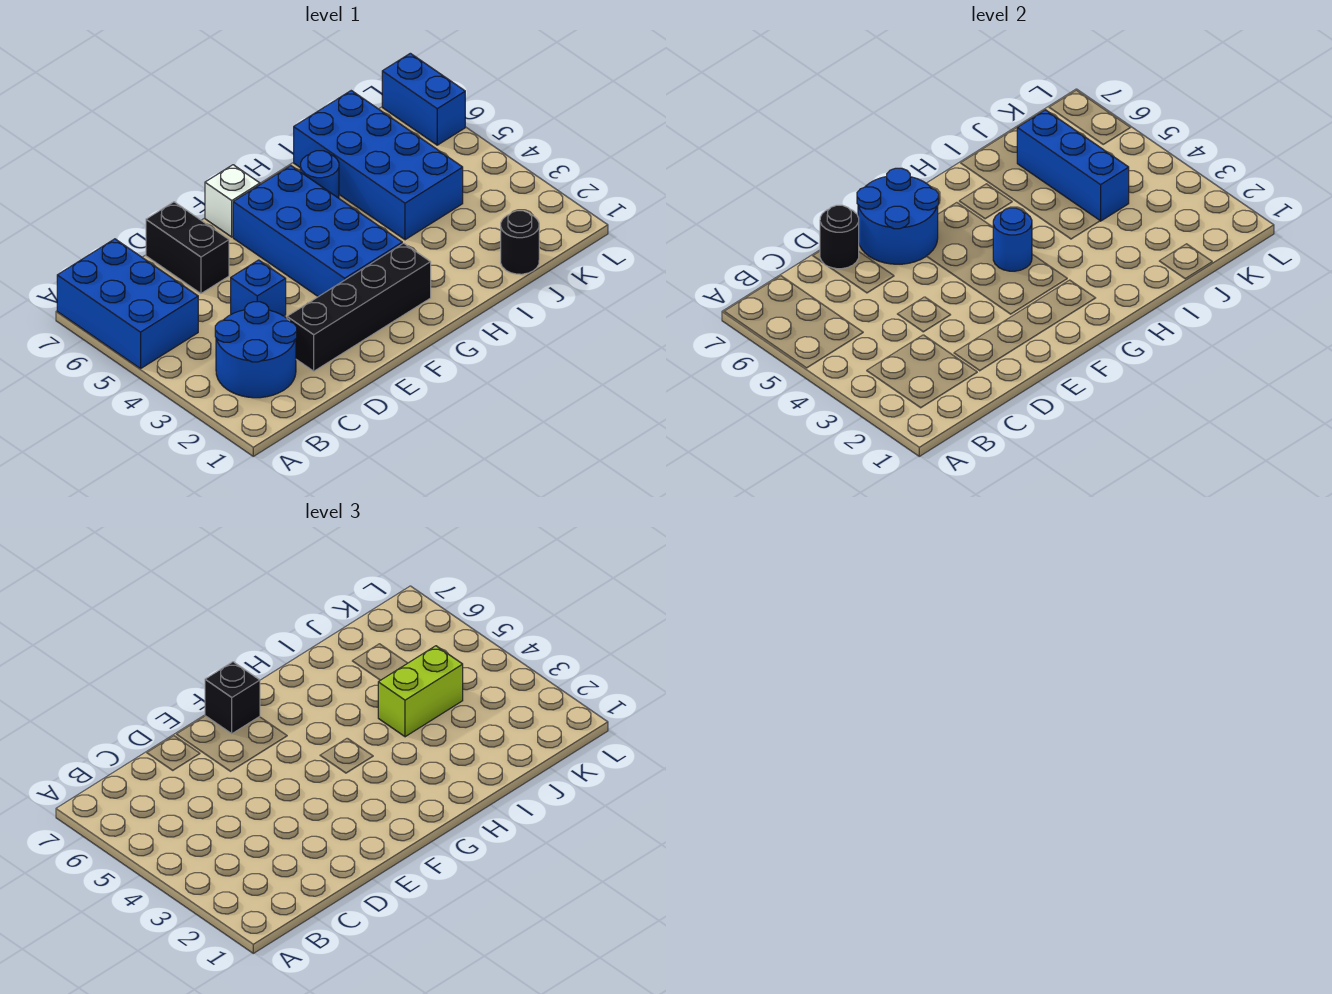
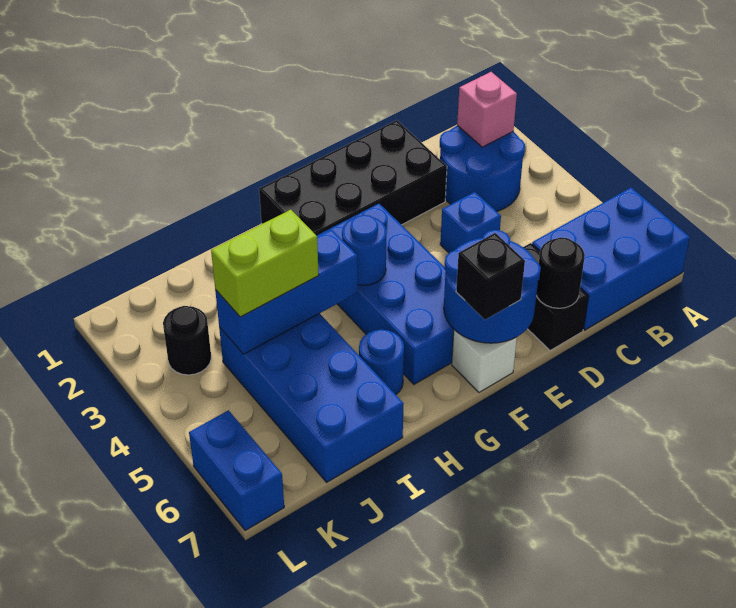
blue 2x3 brick [57,239,198,369] -> blue 2x3 brick turned to [532,188,690,330]
none -> pink 1x1 brick [457,72,517,147]
black 1x4 brick [287,243,431,371] -> black 2x4 brick [259,120,447,235]
black 1x1 round brick [501,211,539,274] -> black 1x1 round brick moved to [163,306,211,375]
blue 1x3 brick [1017,110,1129,221] -> blue 1x3 brick turned to [215,229,358,354]

